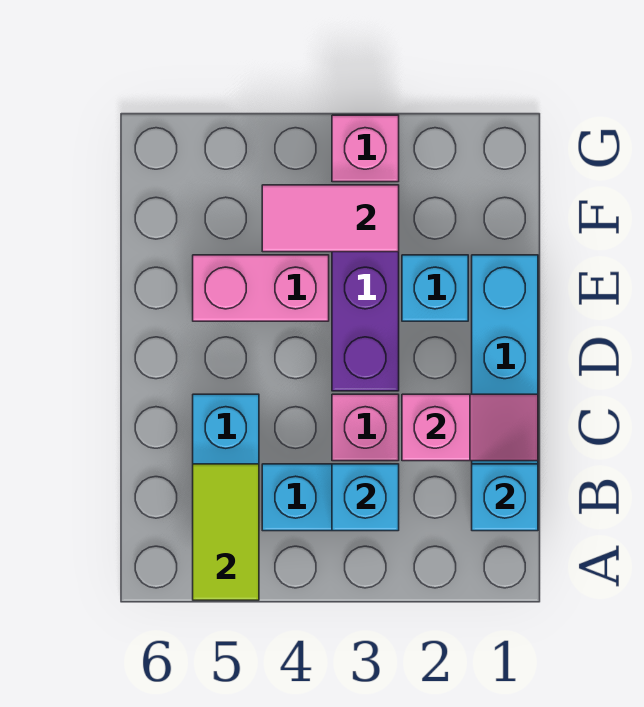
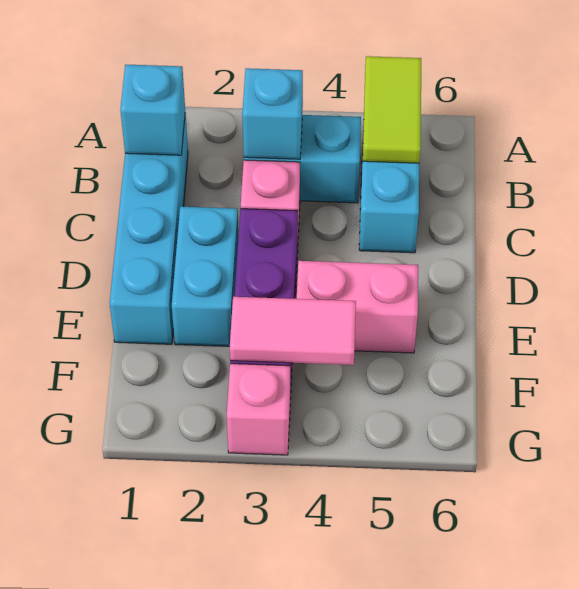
pink 1x2 slope [402,394,538,461] -> none
cyan 1x1 brick [402,255,468,321] -> cyan 1x2 brick [172,207,238,346]

